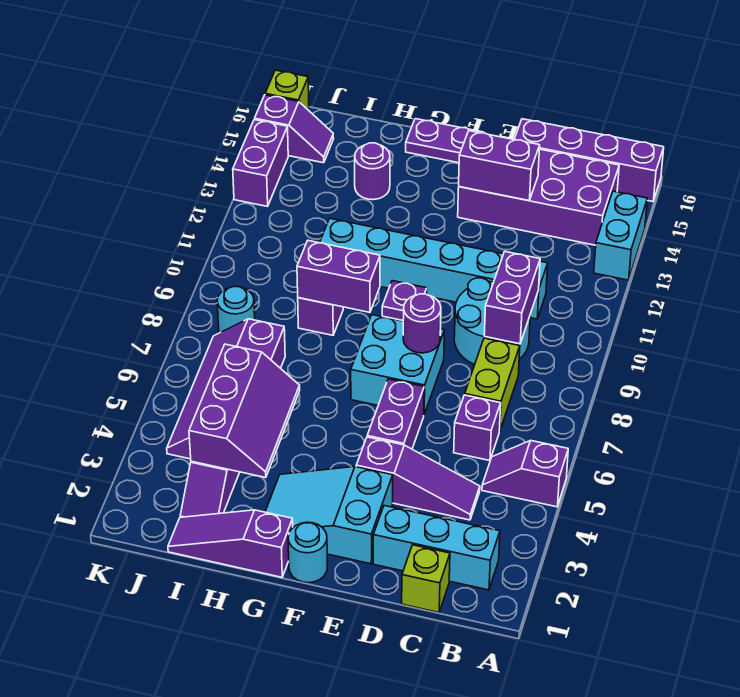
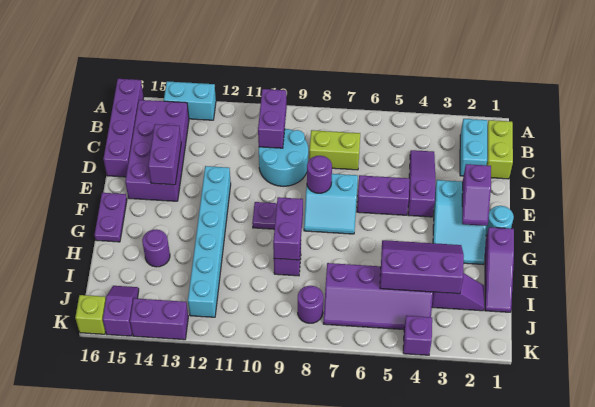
purple 1x2 slope [482,440,568,507] -> purple 1x2 slope moved to [462,164,491,226]
cyan 1x3 brick [373,506,500,590] -> cyan 1x2 brick [460,119,487,176]
lime 1x1 brick [402,545,450,613] -> lime 1x2 brick [486,120,513,179]
purple 1x1 brick [454,395,501,461] -> purple 1x1 brick moved to [403,316,432,355]
purple 1x2 brick [484,252,540,344] -> purple 1x2 brick turned to [258,89,287,148]
cyan 1x6 brick [320,218,548,319] -> cyan 1x6 brick moved to [188,166,231,317]
cyan 2x2 brick [351,315,444,414] -> cyan 2x2 slope [304,174,358,234]
cyan 1x1 round brick [217,287,255,333] -> purple 1x1 round brick [298,286,323,323]

